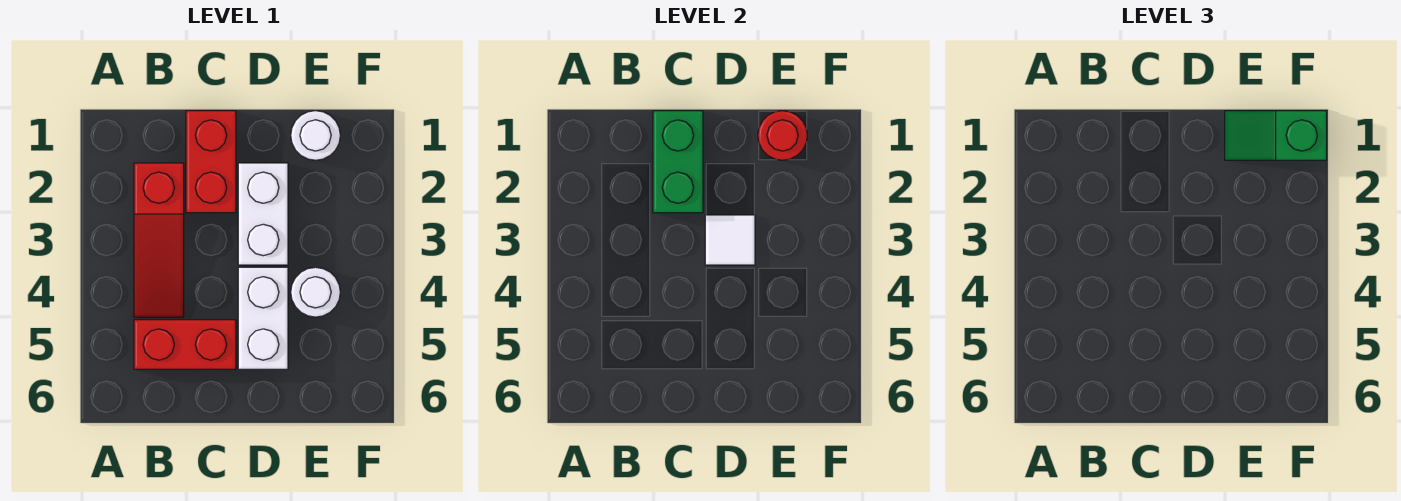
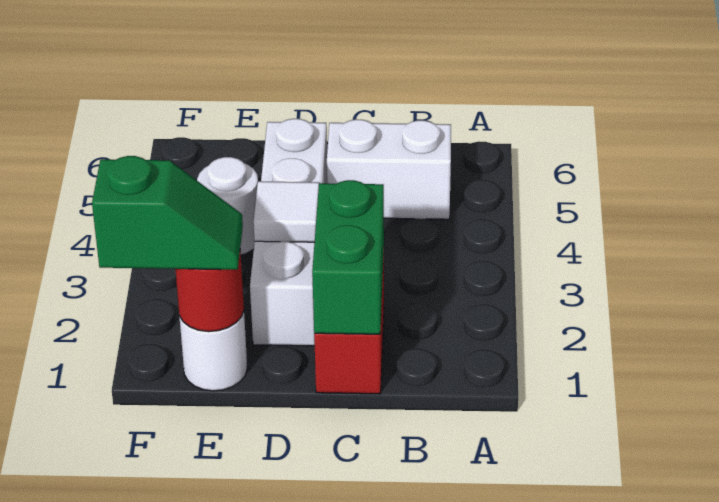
red 1x3 slope [134,163,184,317] -> none
red 1x2 brick [134,320,236,369] -> white 1x2 brick [327,119,451,219]

